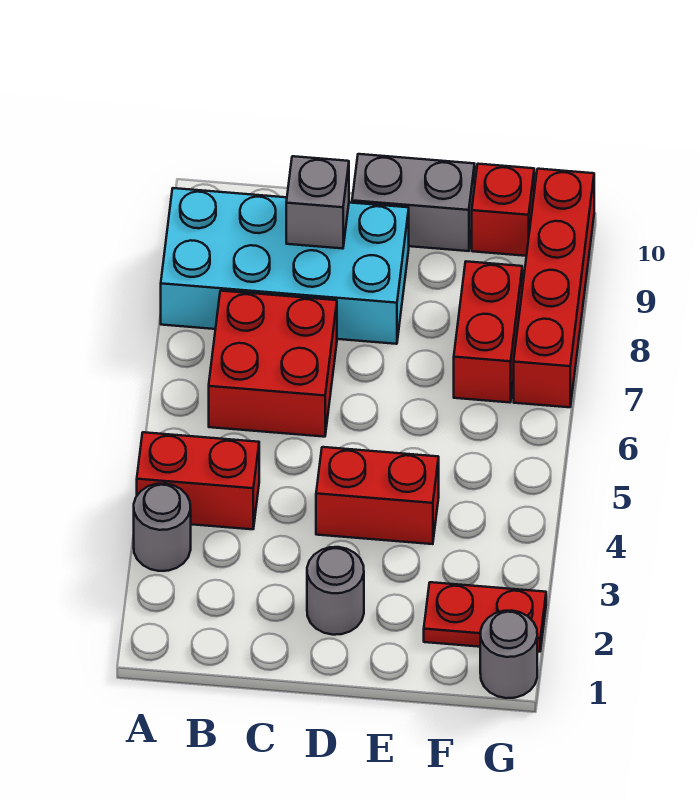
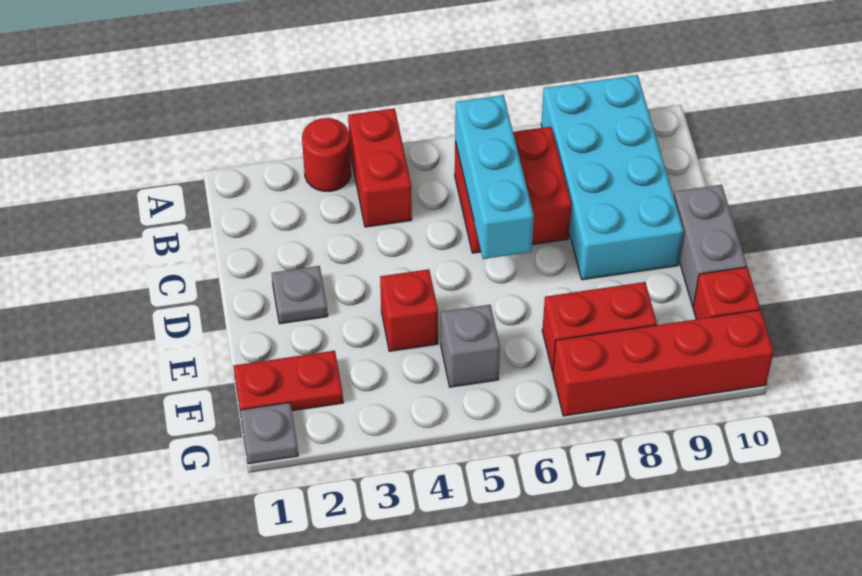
grey 1x1 round brick [134,483,191,571] -> red 1x1 round brick [302,118,351,191]
none -> cyan 1x3 brick [455,95,534,259]
grey 1x1 brick [286,156,349,249] -> grey 1x1 brick moved to [441,305,500,387]
grey 1x1 round brick [307,547,364,635] -> grey 1x1 plate [272,266,328,324]
red 1x2 brick [316,447,439,544] -> red 1x1 brick [380,269,438,351]
red 1x2 plate [424,582,546,652] -> red 1x2 plate turned to [233,351,343,411]
grey 1x1 round brick [480,611,537,698] -> grey 1x1 plate [240,403,298,464]

